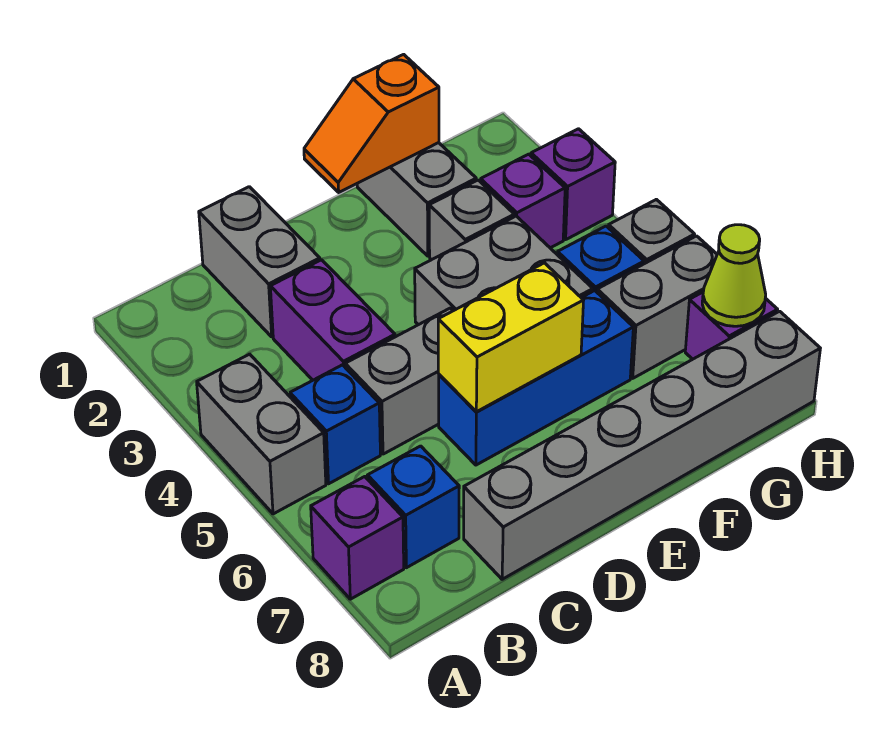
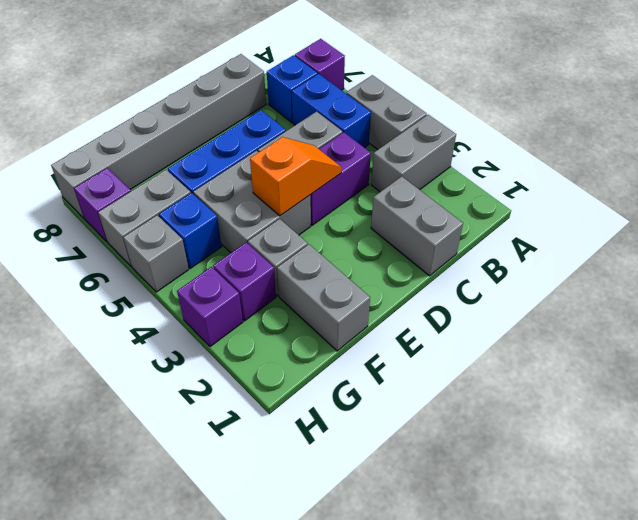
none -> grey 1x2 brick [371,115,456,192]
blue 1x1 brick [290,365,380,484] -> blue 1x2 brick [292,74,371,148]
purple 1x2 brick [270,260,395,380] -> purple 1x2 brick turned to [310,132,371,225]
yellow 1x2 brick [438,263,584,412] -> none
orange 1x2 slope [304,54,439,192] -> orange 1x2 slope moved to [250,137,341,216]
lime 1x1 cone [702,225,766,326] -> none

